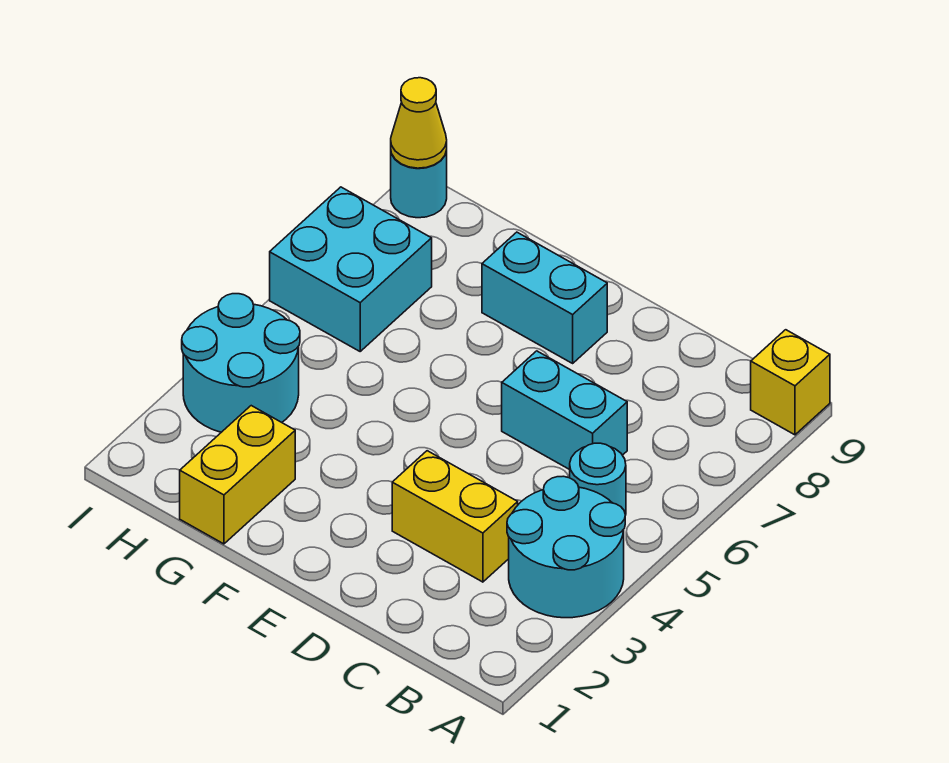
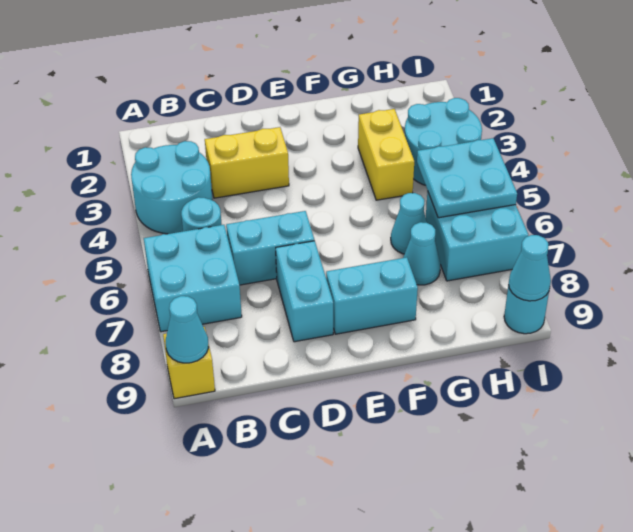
none -> cyan 2x2 brick [144,225,242,332]
none -> cyan 1x1 cone [166,296,208,363]
none -> cyan 1x2 brick [276,241,333,342]
yellow 1x2 brick [180,406,295,544] -> yellow 1x2 brick moved to [358,109,414,200]
none -> cyan 1x1 cone [391,193,427,254]
none -> cyan 1x1 cone [403,222,440,285]
none -> cyan 2x2 plate [417,138,517,218]
yellow 1x1 cone [391,78,447,168] -> cyan 1x1 cone [509,235,551,301]

